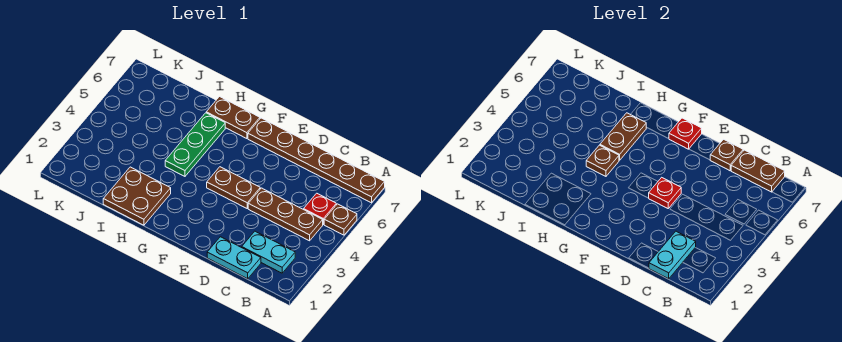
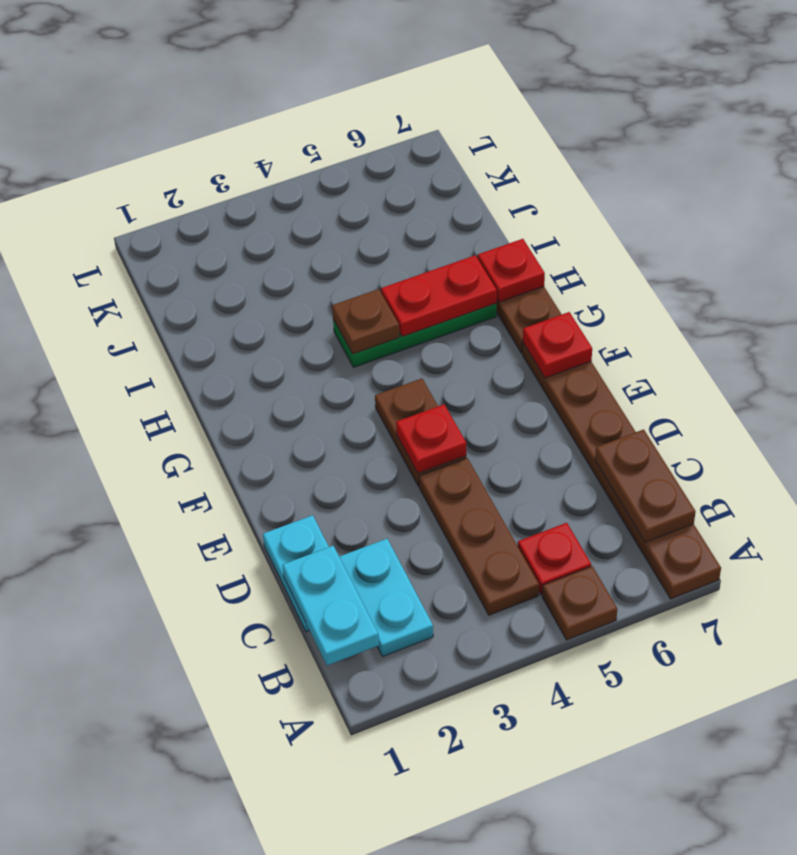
cyan 1x2 plate [649,231,696,279] -> cyan 1x2 plate turned to [282,546,379,665]
brown 1x1 plate [710,139,743,171] -> none
brown 2x2 plate [103,167,171,225] -> none
brown 1x2 plate [600,113,646,160] -> red 1x2 plate [381,255,497,337]
none -> red 1x1 plate [478,239,545,302]

